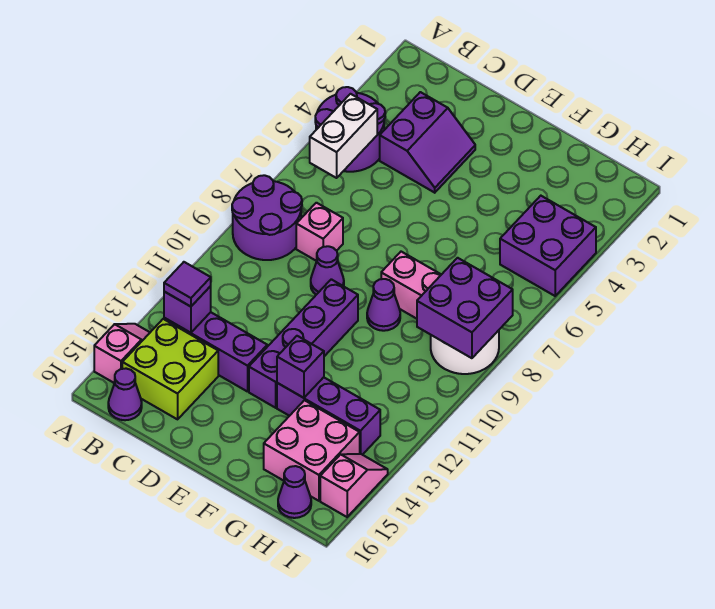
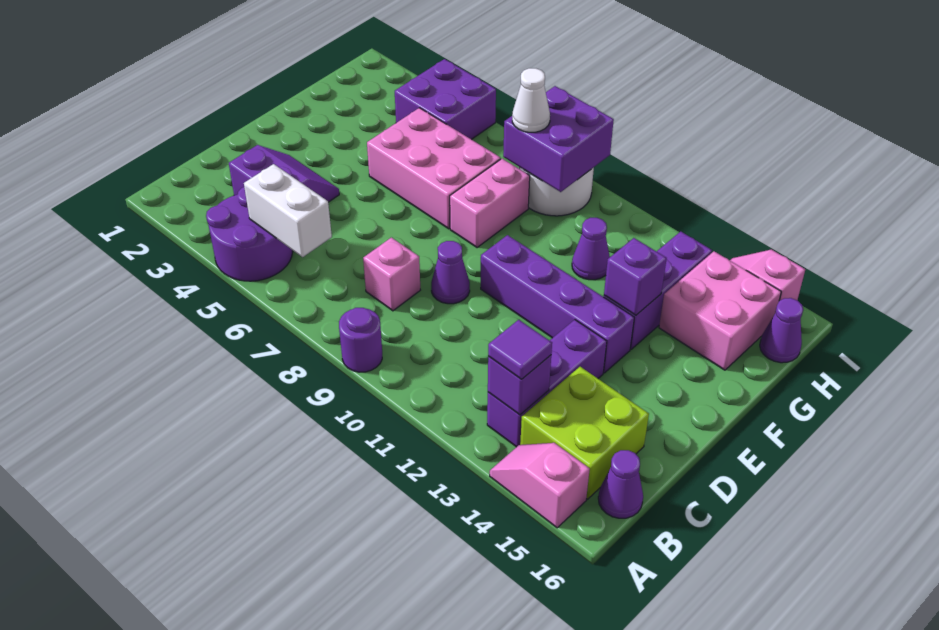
purple 2x2 round brick [232,175,302,260] -> purple 1x1 round brick [339,308,382,372]
none -> pink 2x3 brick [367,108,501,229]
purple 1x1 cone [367,279,400,331] -> purple 1x1 cone moved to [572,218,610,280]
none -> white 1x1 cone [512,68,550,132]

